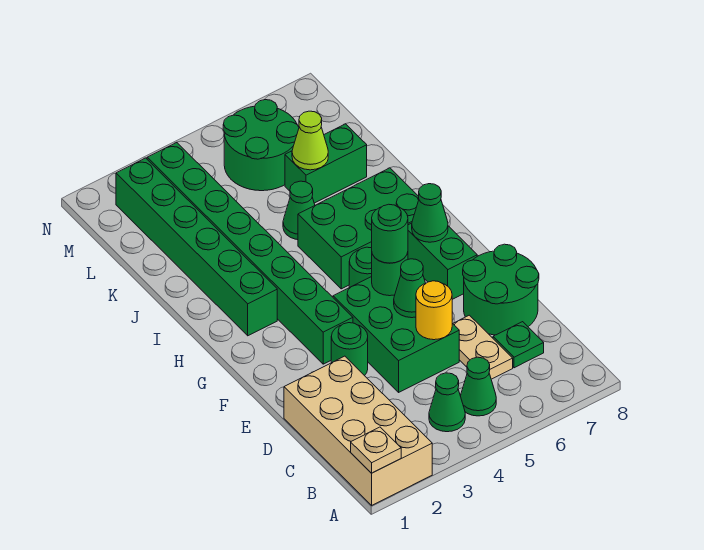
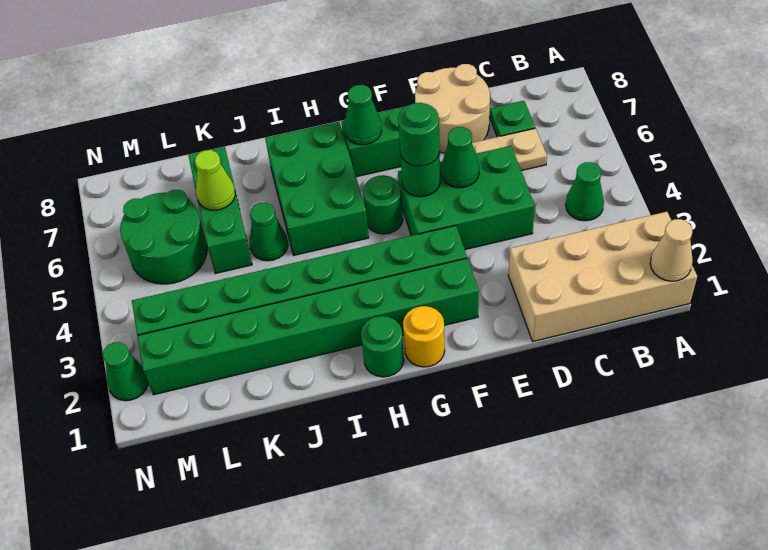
tan 1x1 plate [351,427,401,473] -> tan 1x1 cone [650,219,693,281]
green 1x1 cone [461,357,496,416] -> green 1x1 cone moved to [103,342,148,401]
yellow 1x1 round brick [416,281,452,340] -> yellow 1x1 round brick moved to [403,306,445,367]
green 2x2 round brick [463,244,539,335] -> tan 2x2 round brick [415,64,490,153]
green 1x1 round brick [331,323,368,376] -> green 1x1 round brick moved to [361,316,404,377]
green 1x6 brick [116,158,277,336] -> green 1x8 brick [137,258,479,395]
green 1x2 brick [285,124,367,203] -> green 1x3 brick [188,147,252,274]

